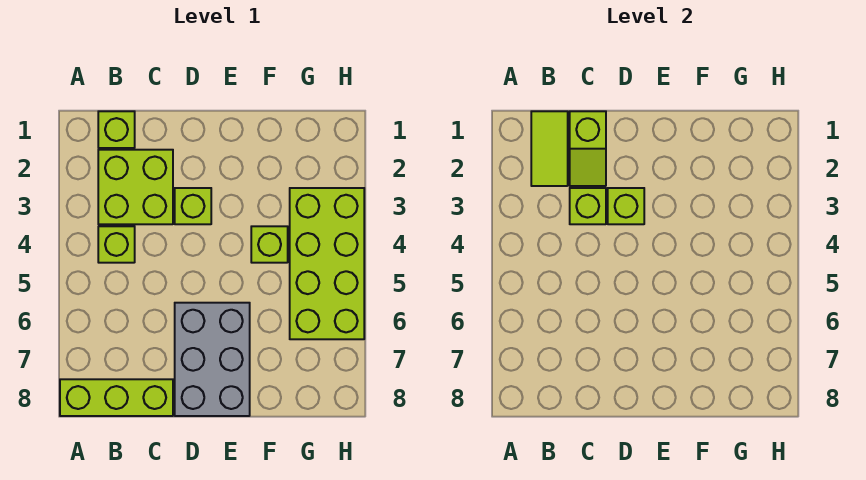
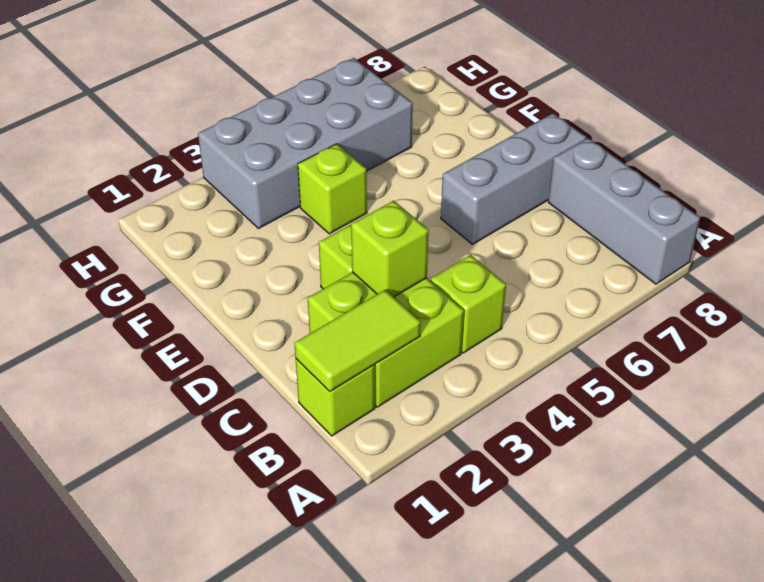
lime 1x3 brick [60,379,173,416] -> grey 1x3 brick [548,138,700,284]
lime 1x2 slope [570,111,606,186] -> none
lime 1x1 brick [608,188,644,224] -> none
grey 2x3 brick [175,303,250,416] -> grey 1x3 brick [441,113,586,244]
lime 2x4 brick [290,188,364,339] -> grey 2x4 brick [198,58,413,229]

